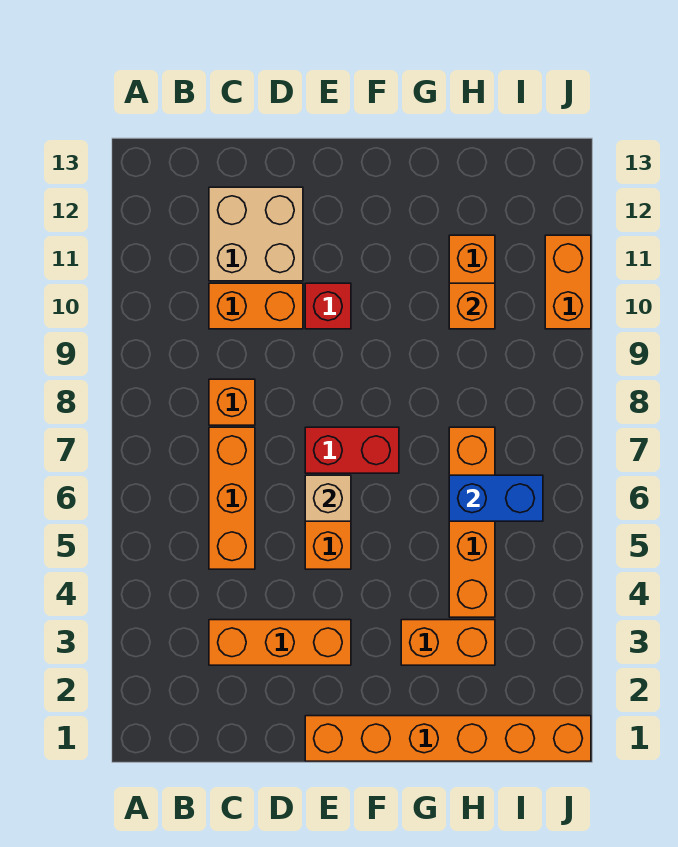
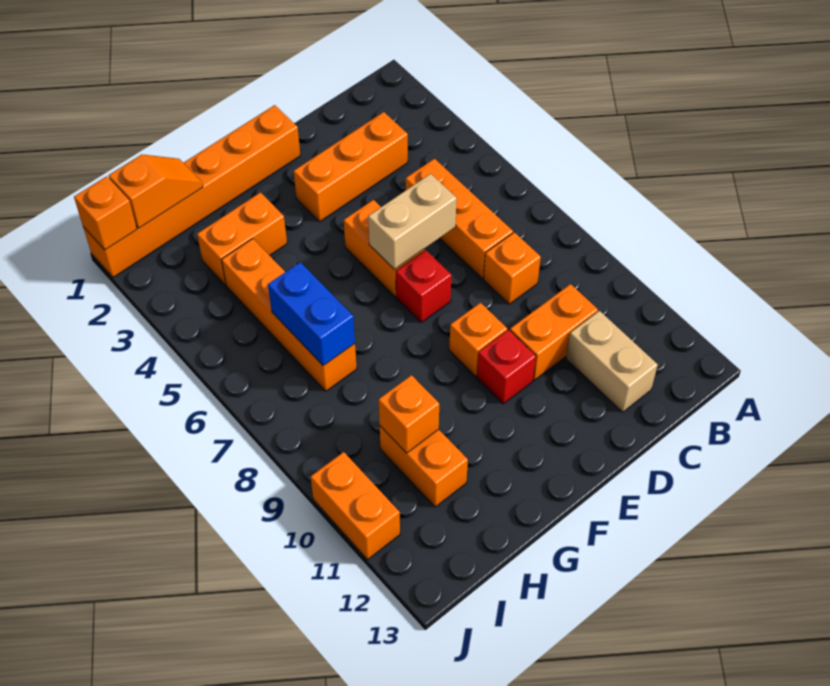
tan 2x2 brick [209,187,303,281] -> tan 1x2 brick [566,311,658,412]
tan 1x1 brick [305,475,351,521] -> tan 1x2 brick [368,174,457,269]
red 1x2 brick [305,427,399,473] -> red 1x1 brick [396,250,451,322]
none -> orange 1x1 brick [449,303,507,376]
none -> orange 1x2 slope [109,155,203,228]
blue 1x2 brick [449,475,543,521] -> blue 1x2 brick turned to [268,262,355,366]
none -> orange 1x1 brick [74,176,137,250]

